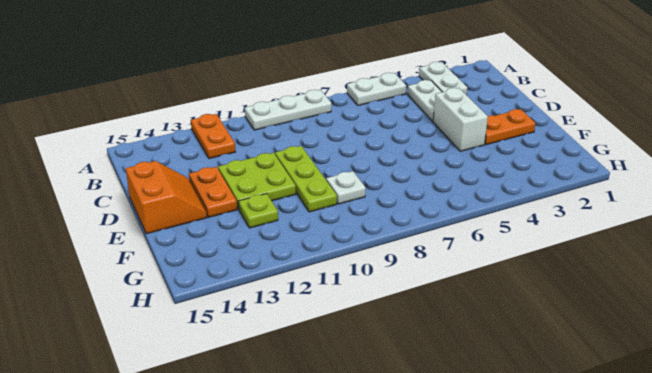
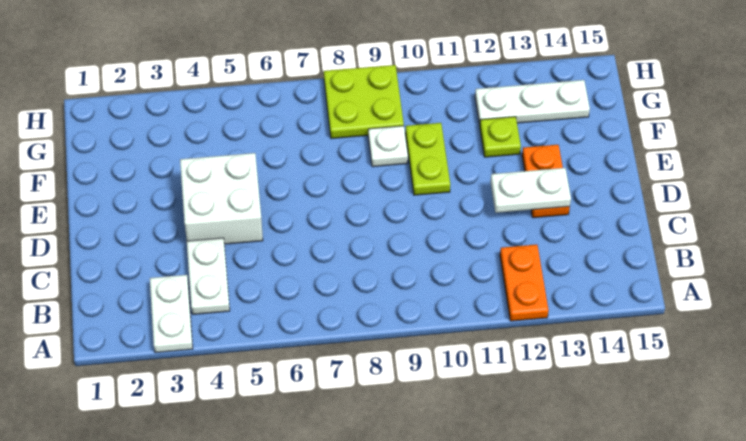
white 1x2 plate [347,73,406,105] -> white 1x2 plate moved to [490,168,571,213]
white 1x3 plate [245,90,331,130] -> white 1x3 plate moved to [475,80,590,126]
white 1x2 brick [433,88,488,151] -> white 2x2 brick [180,153,263,244]
lime 1x3 plate [275,146,337,212] -> lime 1x2 plate [405,123,450,195]
lime 2x2 plate [218,153,296,209] -> lime 2x2 plate moved to [324,65,404,139]
orange 2x2 slope [126,161,207,234] -> none
orange 1x2 plate [485,109,535,145] -> none

